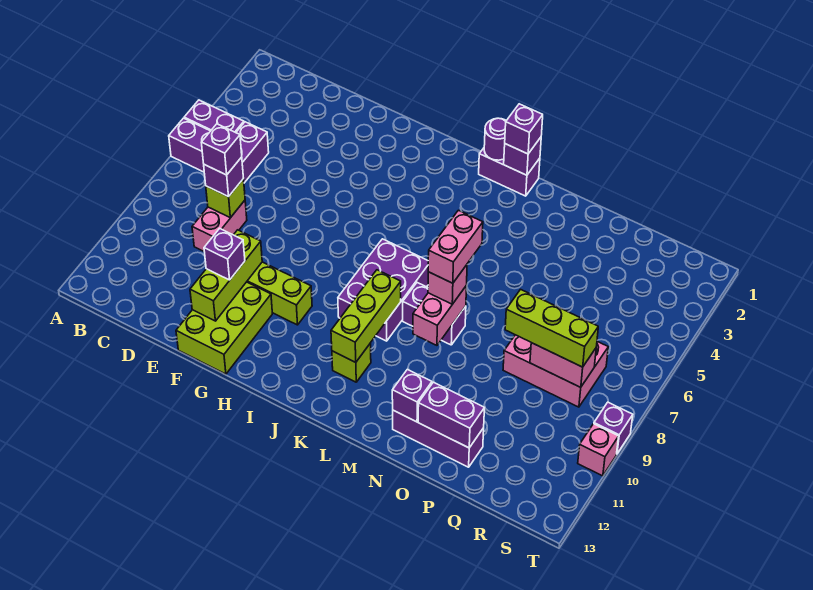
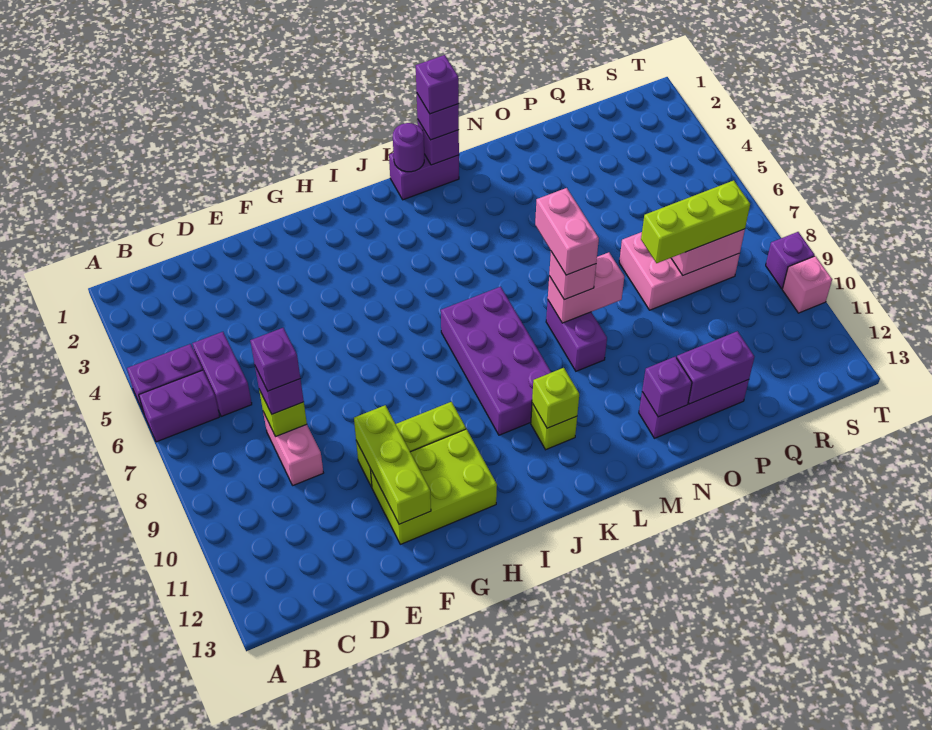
lime 2x3 brick [176,282,272,374] -> lime 2x3 brick turned to [370,429,497,544]
purple 1x1 brick [204,228,245,280] -> purple 1x1 brick moved to [416,55,459,114]
purple 2x3 brick [338,239,428,341] -> purple 2x4 brick [441,287,551,435]
lime 1x3 brick [331,270,401,362] -> lime 1x1 brick [532,368,579,428]
purple 1x2 brick [403,283,466,345] -> purple 1x2 brick turned to [546,301,607,371]
pink 1x2 brick [413,285,467,345] -> pink 1x2 brick turned to [548,252,624,323]

